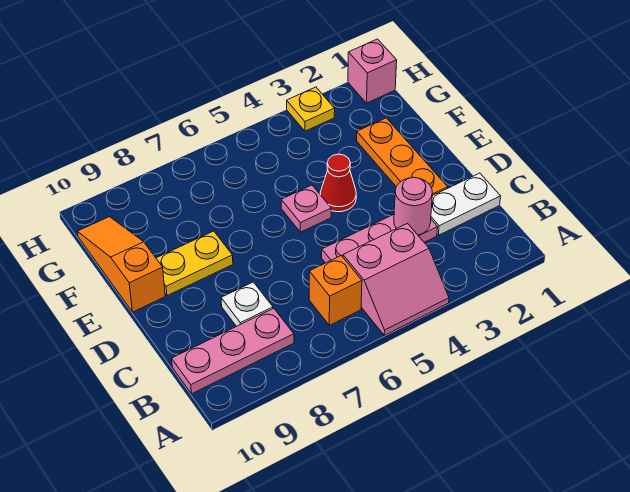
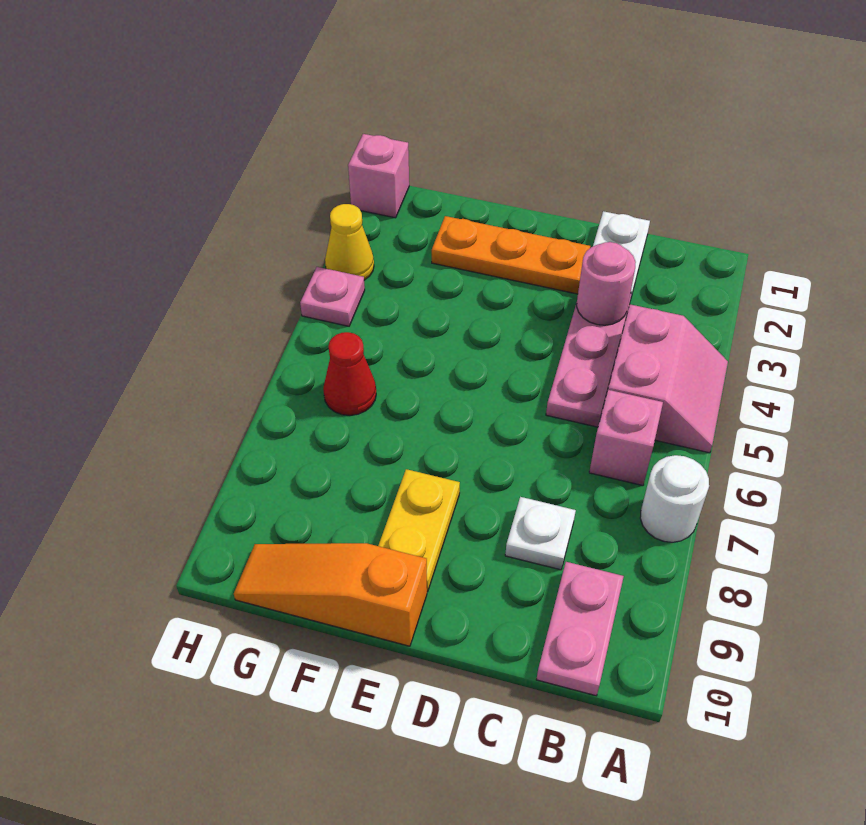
none -> white 1x1 round brick [640,455,709,542]
orange 1x1 brick [309,256,362,325] -> pink 1x1 brick [589,390,663,486]
pink 1x3 plate [172,308,294,394] -> pink 1x2 plate [537,562,624,696]
red 1x1 cone [320,154,356,212] -> red 1x1 cone moved to [323,332,376,415]
pink 1x1 plate [281,185,331,232] -> pink 1x1 plate moved to [300,267,365,326]
yellow 1x1 plate [287,87,335,131] -> yellow 1x1 cone [325,204,374,280]

